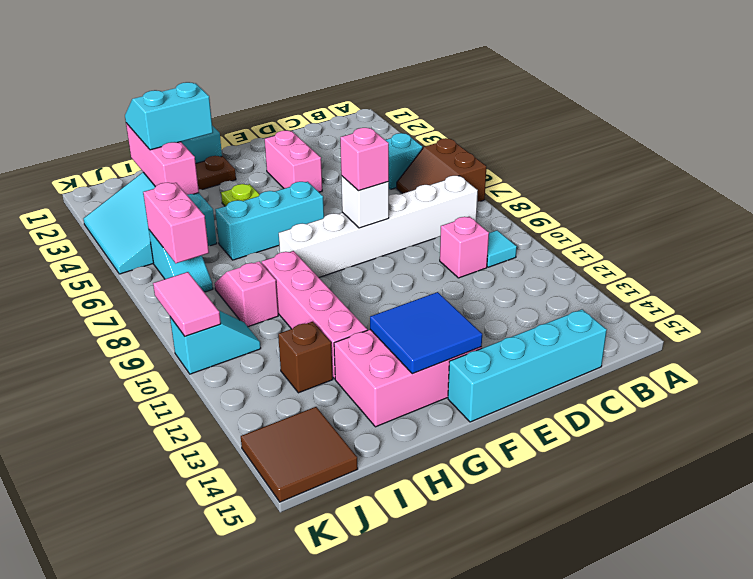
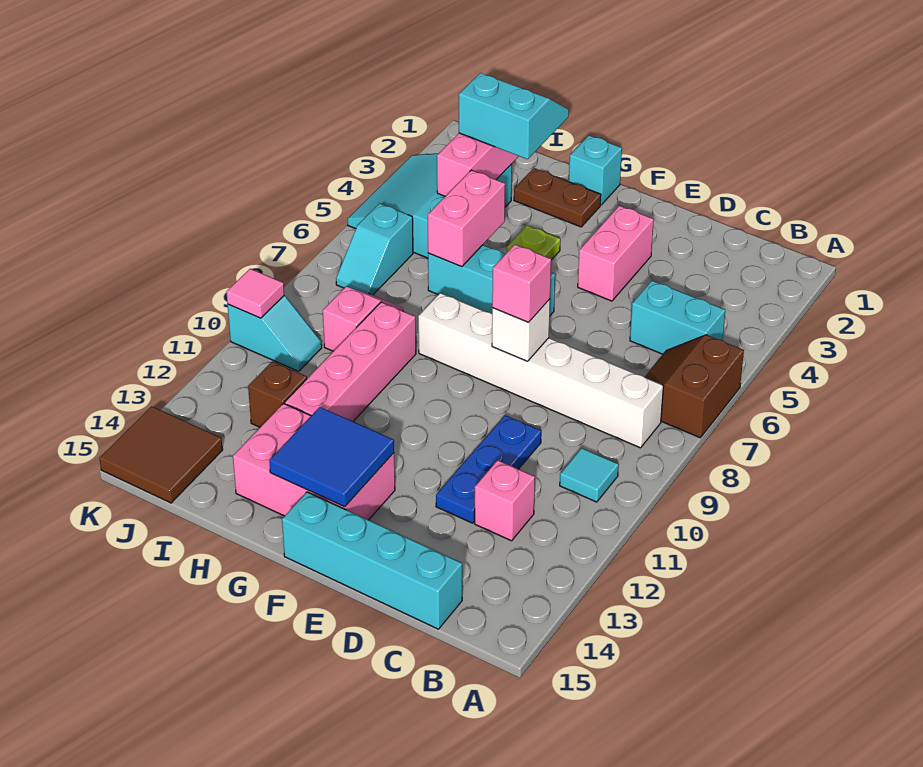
pink 1x1 brick [440,216,489,278] -> pink 1x1 brick moved to [475,460,535,541]
none -> blue 1x3 plate [436,415,541,523]
pink 1x2 brick [143,183,209,263] -> pink 1x2 brick moved to [428,170,505,267]
pink 1x2 tile [153,272,221,336] -> pink 1x1 tile [226,269,284,318]

